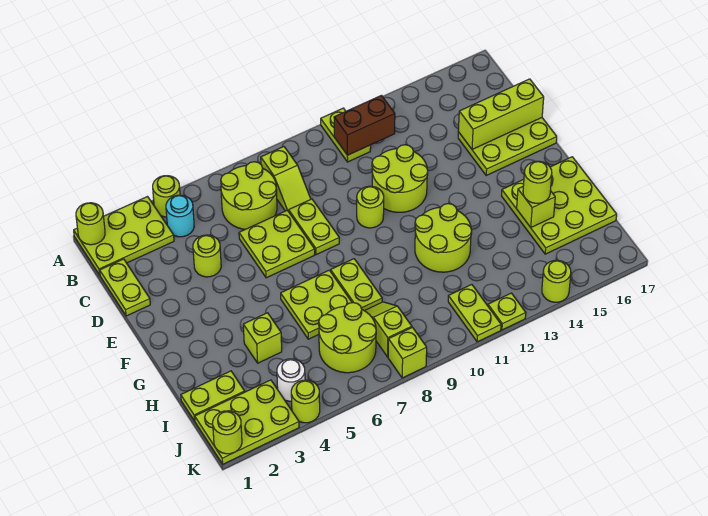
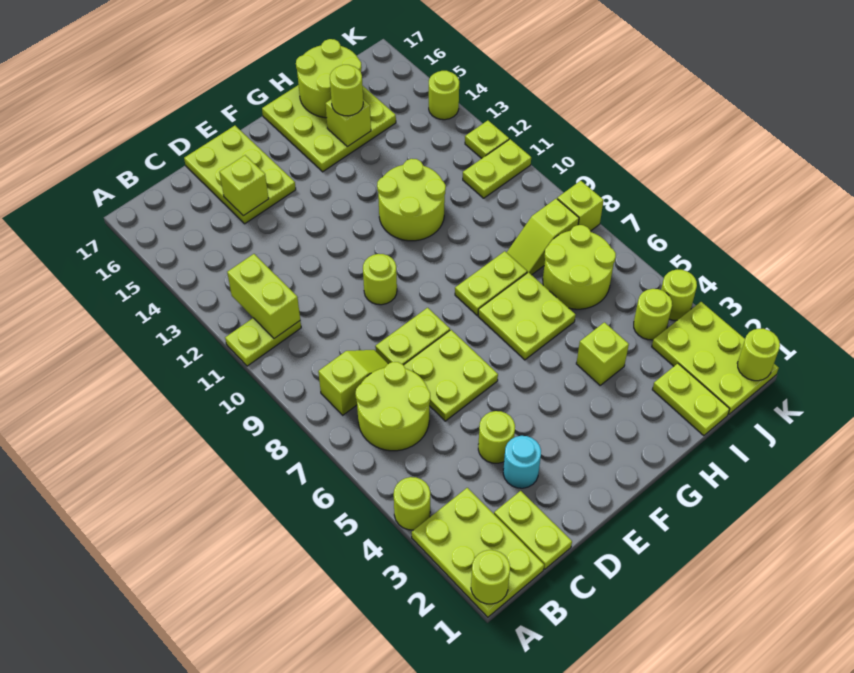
cyan 1x1 round brick [166,195,194,237] -> cyan 1x1 round brick moved to [503,436,541,488]
brown 1x2 brick [334,96,395,155] -> lime 1x2 brick [227,254,300,339]
lime 1x2 plate [100,259,150,316] -> lime 1x2 plate turned to [494,491,572,569]
lime 2x2 round brick [372,145,428,212] -> lime 2x2 round brick moved to [296,39,362,118]
lime 1x3 brick [458,79,544,149] -> lime 1x1 brick [219,155,269,216]
white 1x1 round brick [277,359,305,401] -> lime 1x1 round brick [634,289,672,340]

